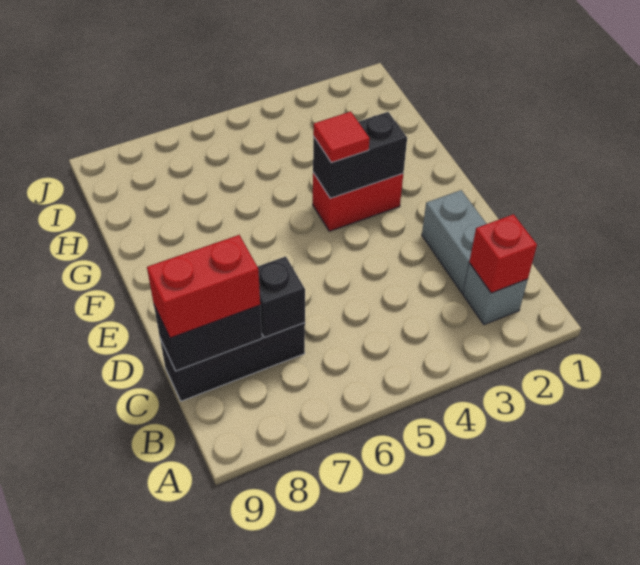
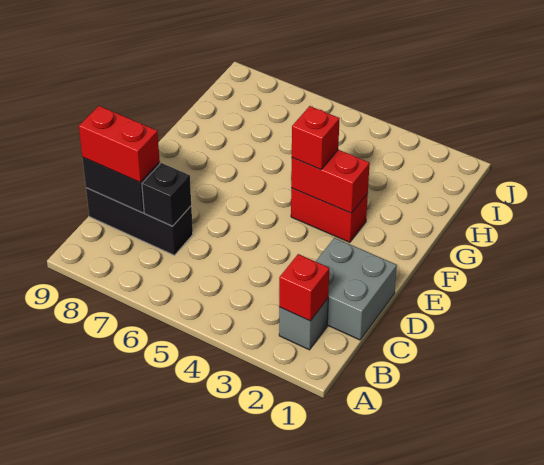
grey 1x2 brick [422,190,486,293] -> grey 2x2 brick [316,238,397,340]
black 1x2 brick [313,112,407,198] -> red 1x2 brick [291,150,370,213]
red 1x1 tile [313,112,370,163] -> red 1x1 brick [292,106,340,169]

